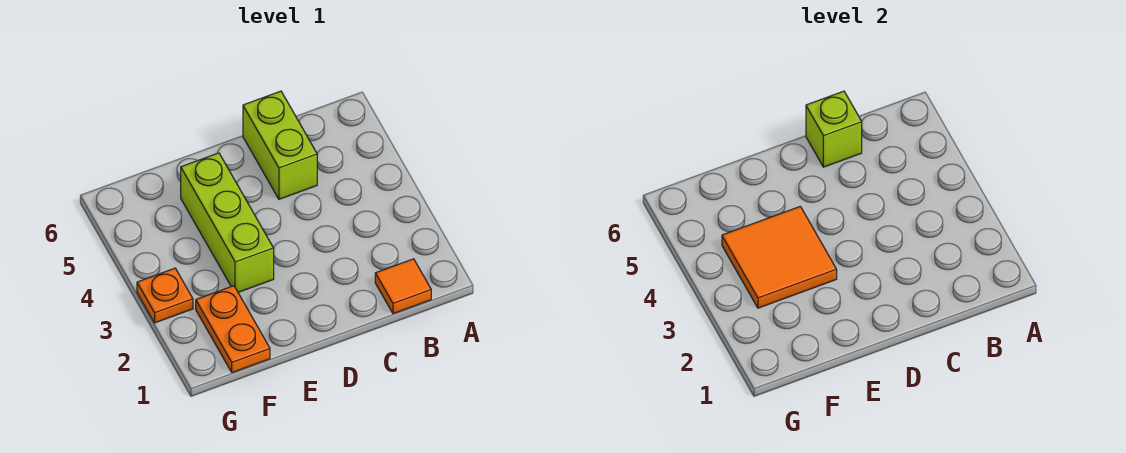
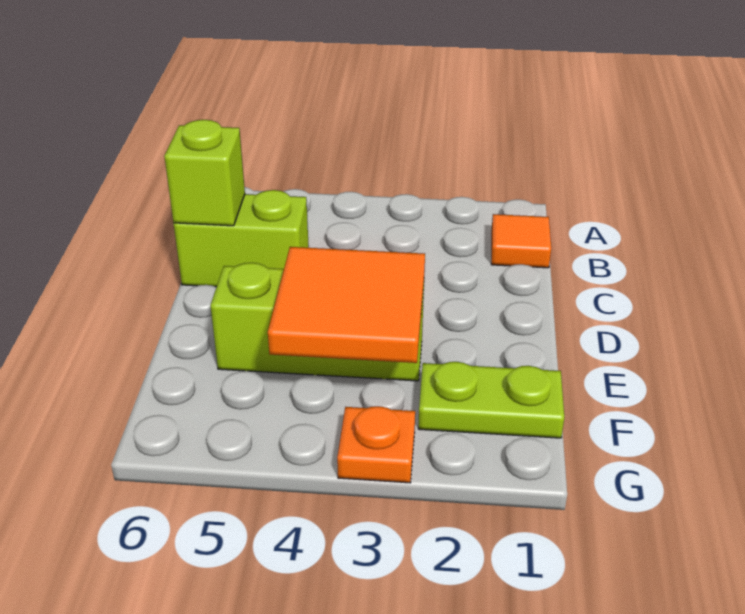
orange 1x2 plate [196,286,270,373] -> lime 1x2 plate [418,362,564,438]

